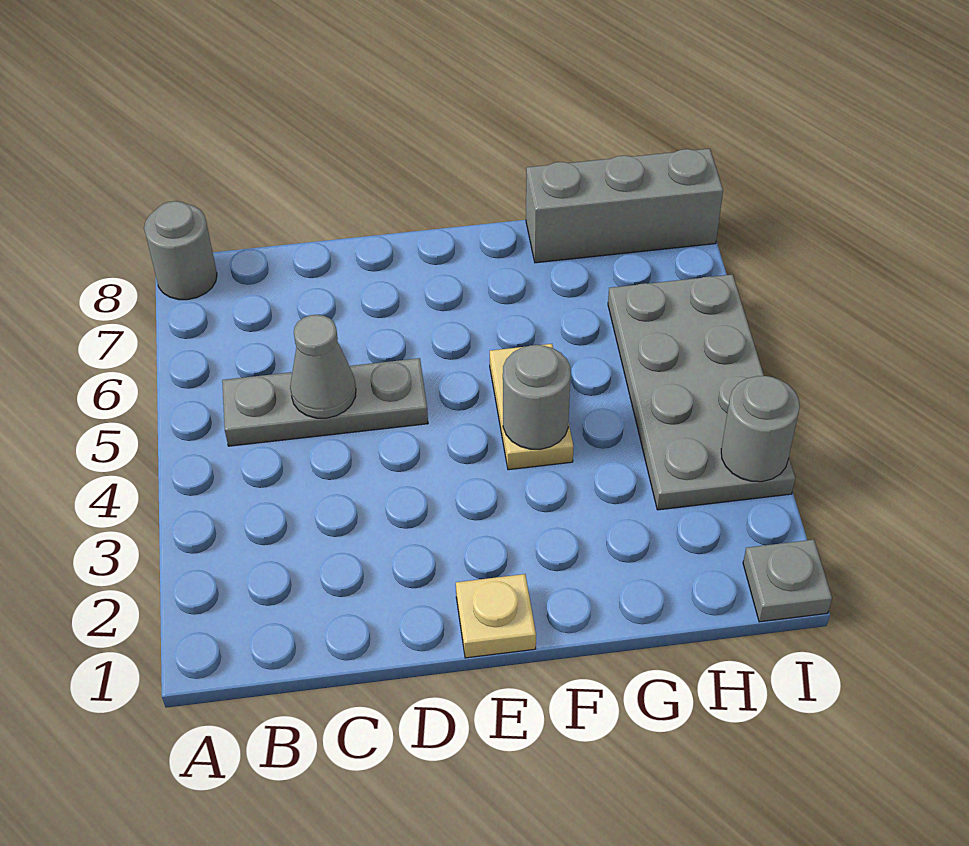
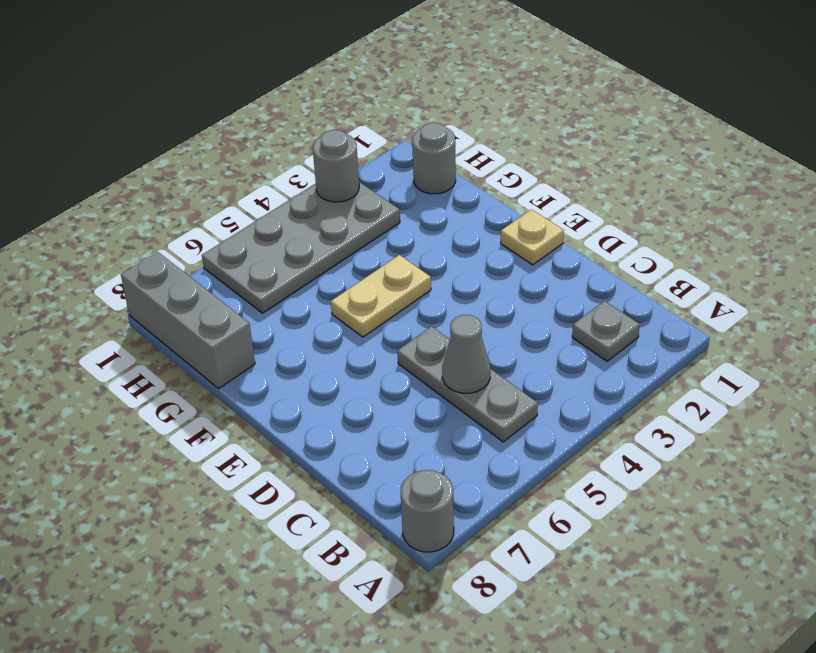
grey 1x1 round brick [503,345,571,449] -> grey 1x1 round brick moved to [412,123,456,194]
grey 1x1 plate [743,540,832,622] -> grey 1x1 plate moved to [572,301,640,361]

